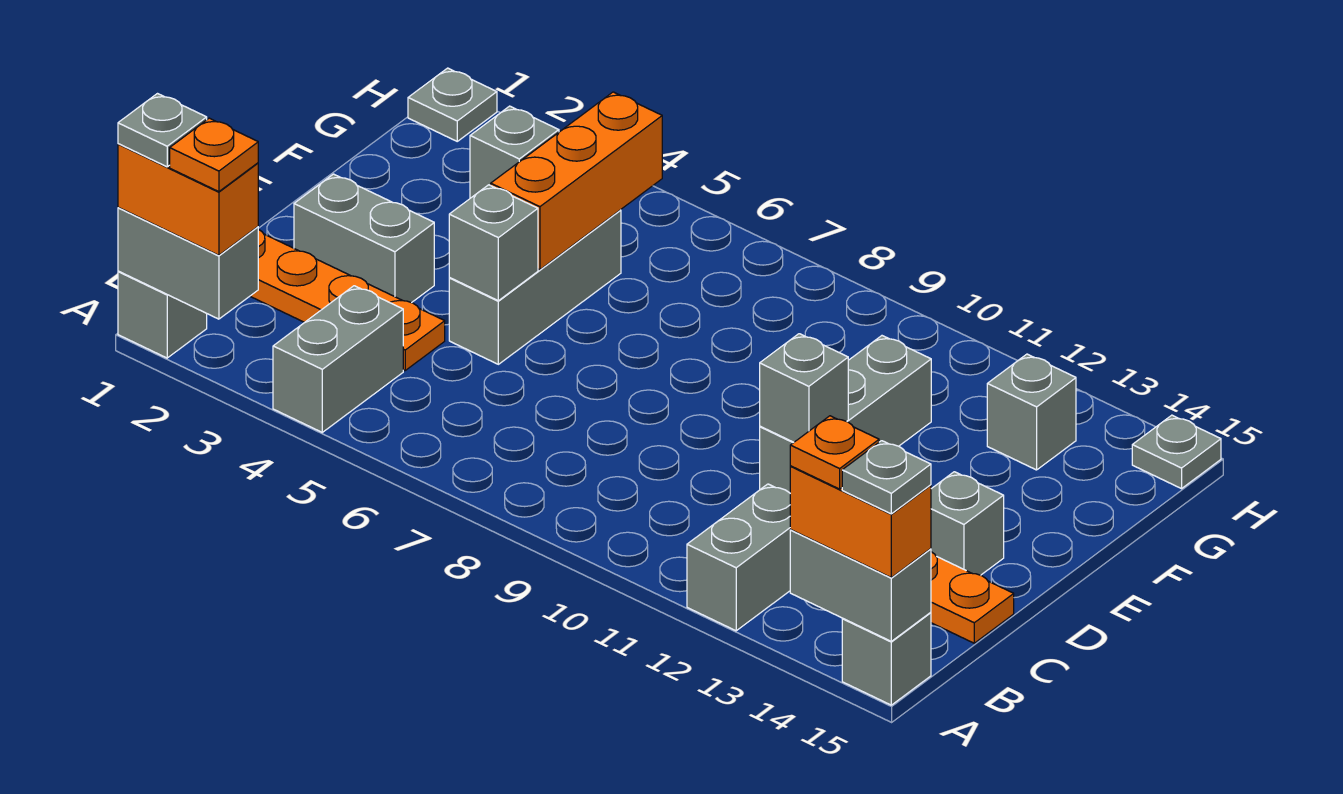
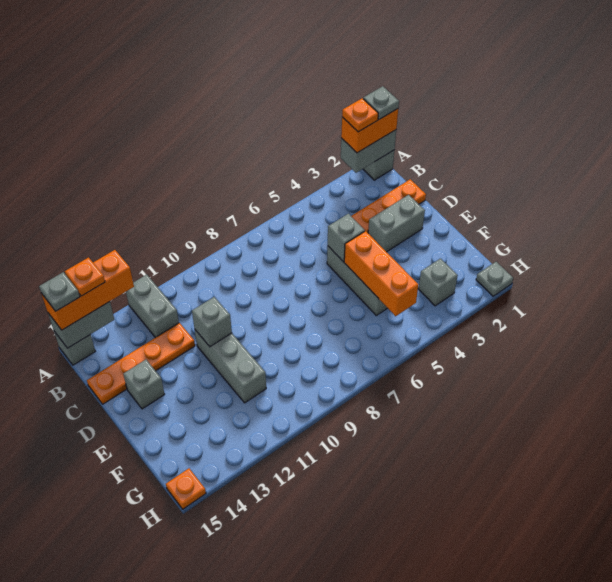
grey 1x2 brick [273,286,403,432] -> none
orange 1x2 brick [790,466,931,578] -> orange 1x3 brick [41,250,134,330]
grey 1x1 brick [987,354,1076,470] -> none
grey 1x1 plate [1132,415,1221,489] -> orange 1x1 plate [166,468,206,509]

